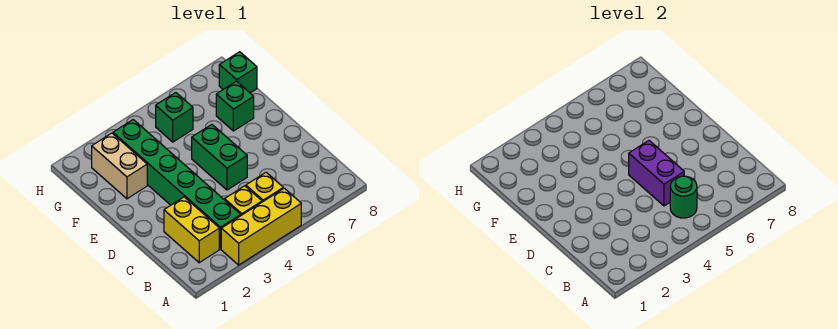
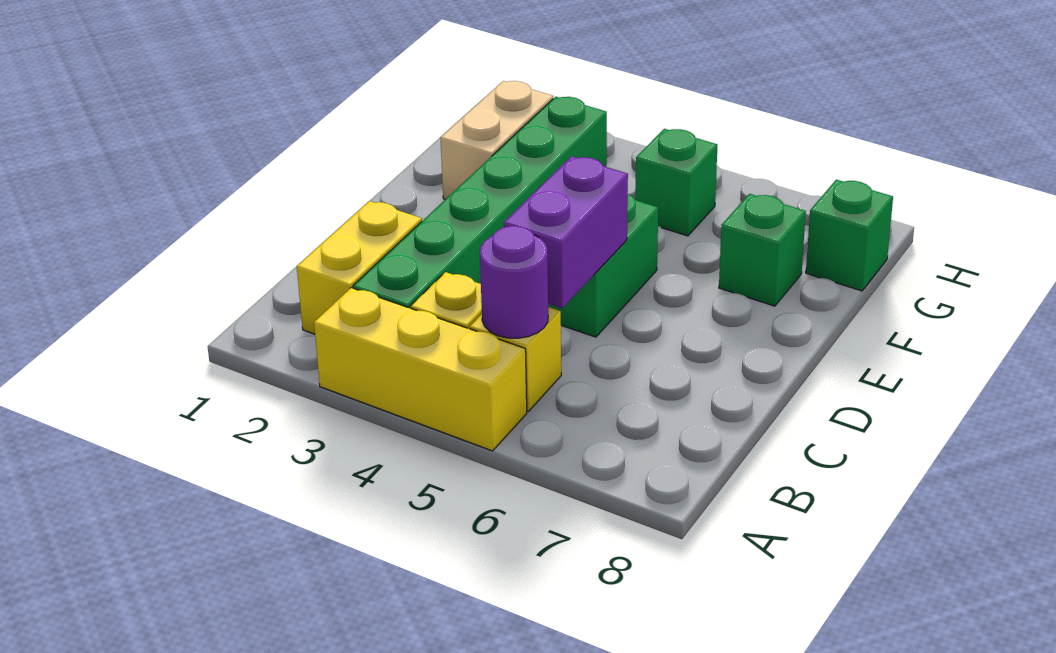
green 1x1 round brick [670,176,697,218] -> purple 1x1 round brick [480,226,548,338]

